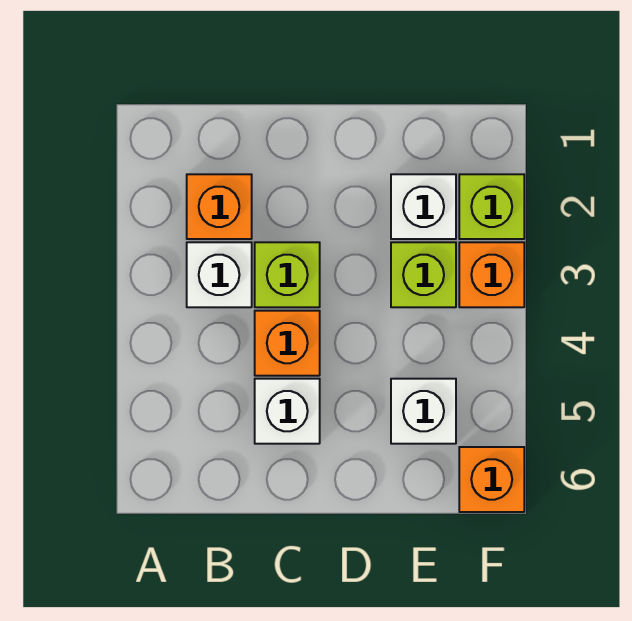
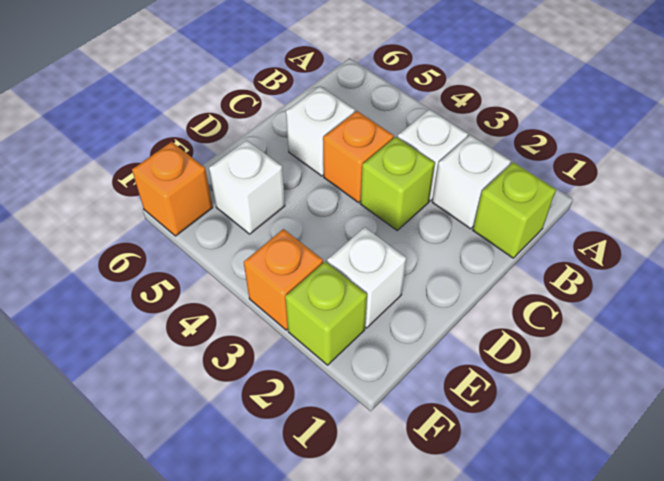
orange 1x1 brick [187,174,252,239] -> white 1x1 brick [432,135,511,229]
lime 1x1 brick [391,242,456,307] -> lime 1x1 brick moved to [473,162,556,258]

